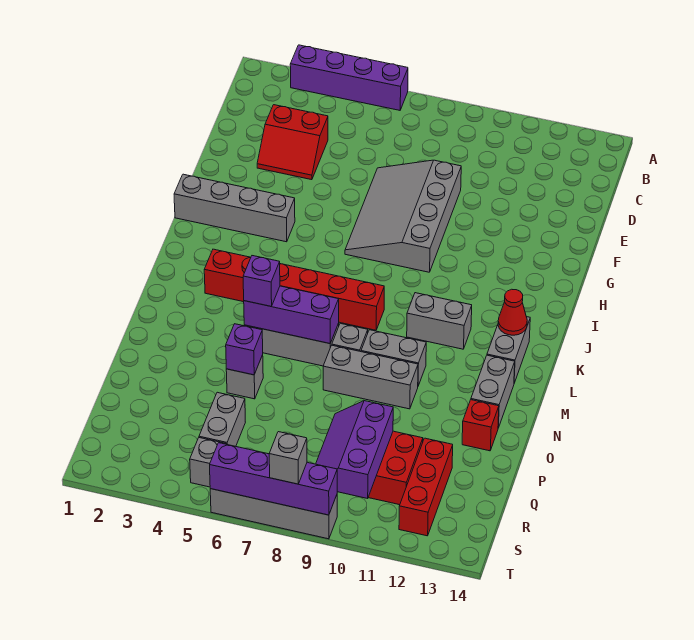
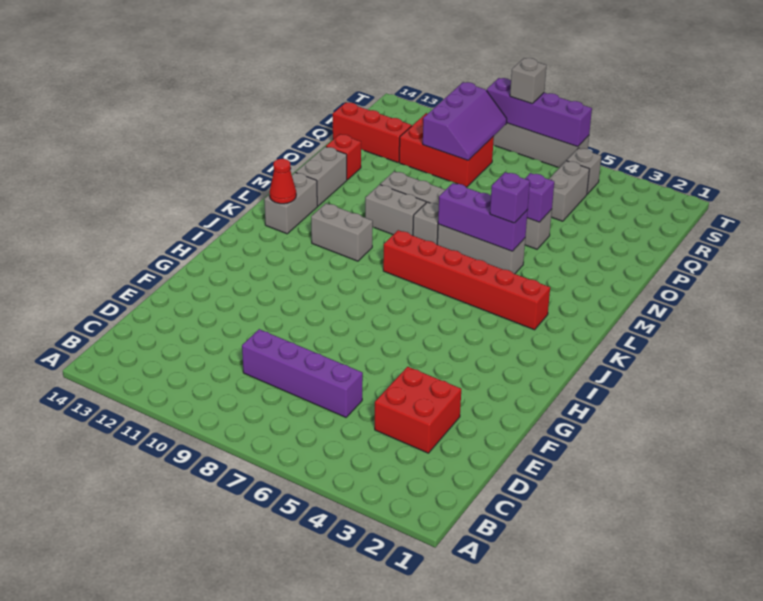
purple 1x4 brick [290,45,408,110] -> purple 1x4 brick moved to [242,329,363,417]
red 2x2 slope [257,105,328,180] -> red 2x2 brick [375,367,461,453]
grey 3x4 slope [345,160,461,272] -> none
grey 1x4 brick [174,174,295,242] -> none
red 1x3 brick [399,438,453,536] -> red 1x3 brick turned to [333,102,412,163]

